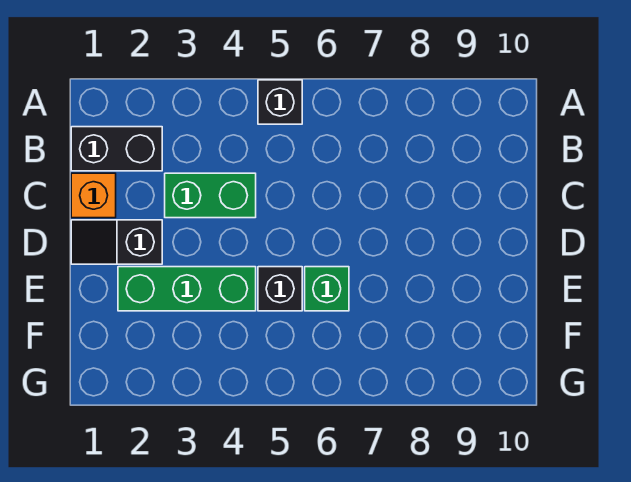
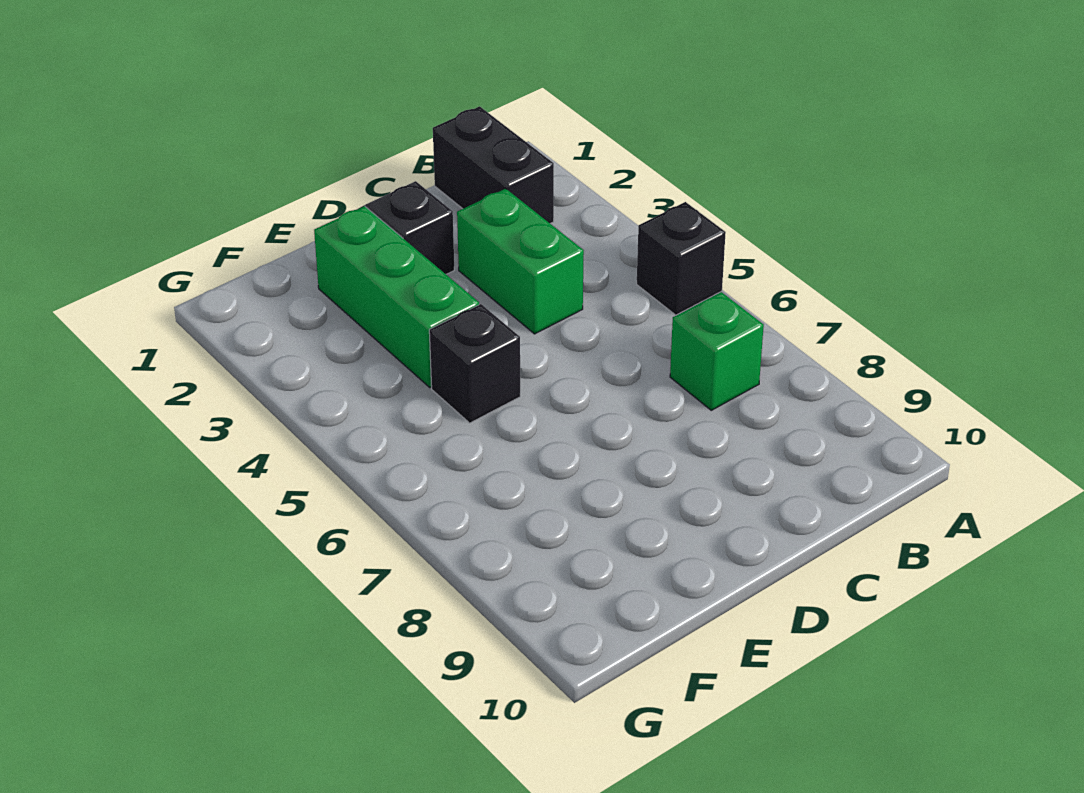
orange 1x1 brick [71,173,116,218] -> none
green 1x1 brick [305,267,349,311] -> green 1x1 brick moved to [670,292,764,410]

